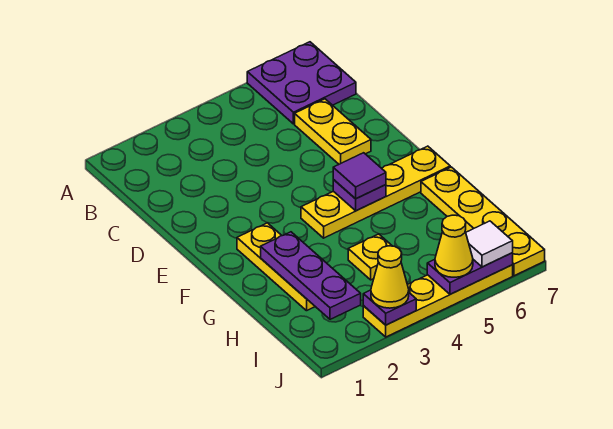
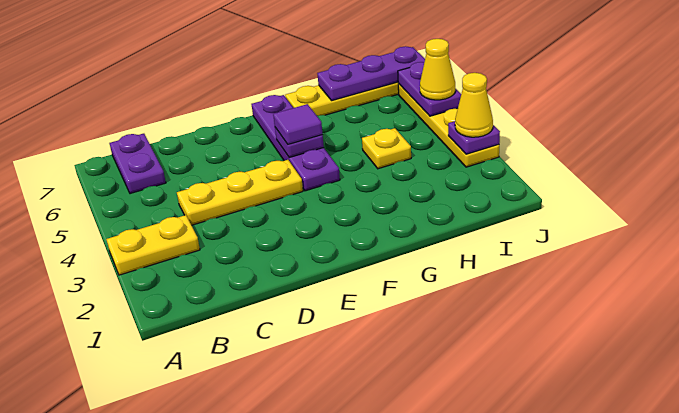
purple 2x2 plate [247,42,356,124] -> purple 1x2 plate [109,134,166,194]
yellow 1x2 plate [295,99,371,164] -> yellow 1x2 plate moved to [106,215,200,275]
yellow 1x3 plate [237,223,315,311] -> yellow 1x3 plate moved to [177,160,303,225]
yellow 1x4 plate [301,146,450,238] -> purple 1x4 plate [251,95,340,191]
purple 1x3 plate [261,232,361,319] -> purple 1x3 plate moved to [317,46,425,101]
white 1x1 tile [466,221,513,267] -> none

